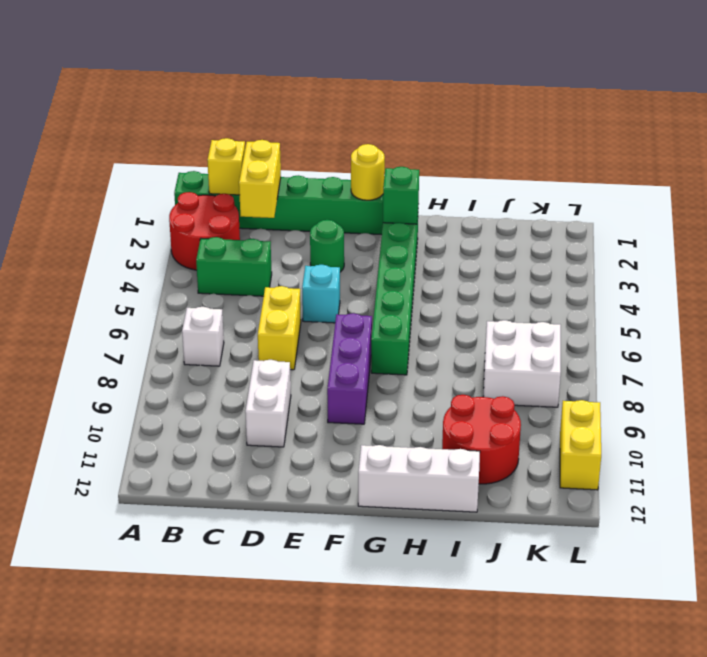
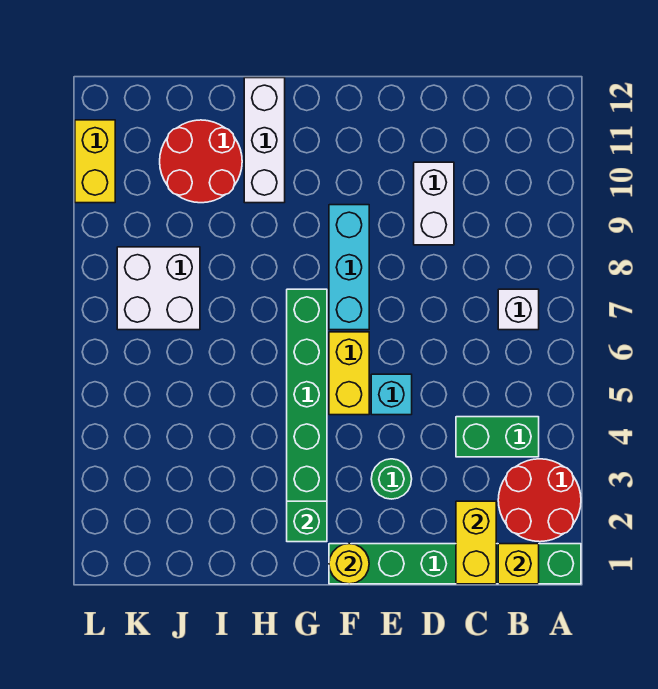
yellow 1x2 brick [258,286,301,370] -> yellow 1x2 brick moved to [329,332,369,415]
purple 1x3 brick [327,313,372,424] -> cyan 1x3 brick [329,205,369,330]
white 1x3 brick [358,445,480,512] -> white 1x3 brick turned to [244,78,285,203]

